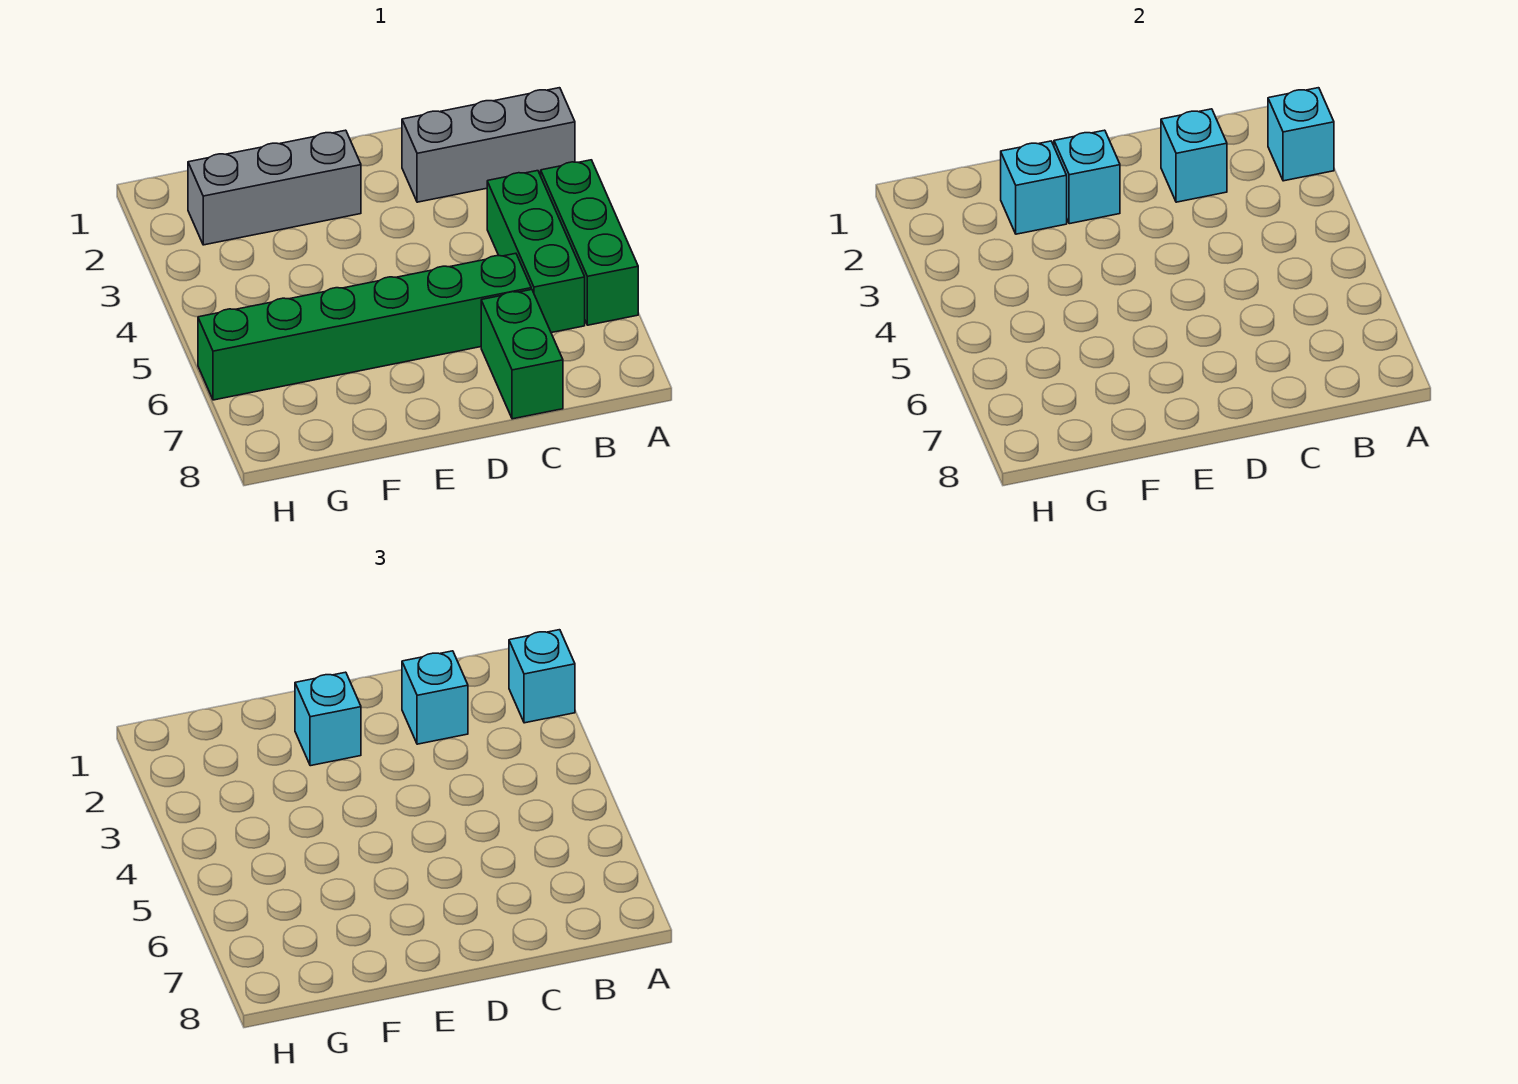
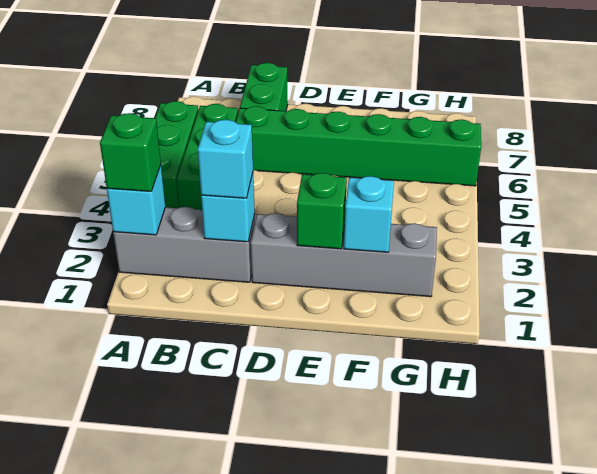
cyan 1x1 brick [509,630,575,723] -> green 1x1 brick [100,113,161,192]
grey 1x3 brick [188,130,361,245] -> grey 1x4 brick [251,213,437,297]
cyan 1x1 brick [1054,130,1120,224] -> green 1x1 brick [297,173,347,249]
cyan 1x1 brick [295,672,361,766] -> none

